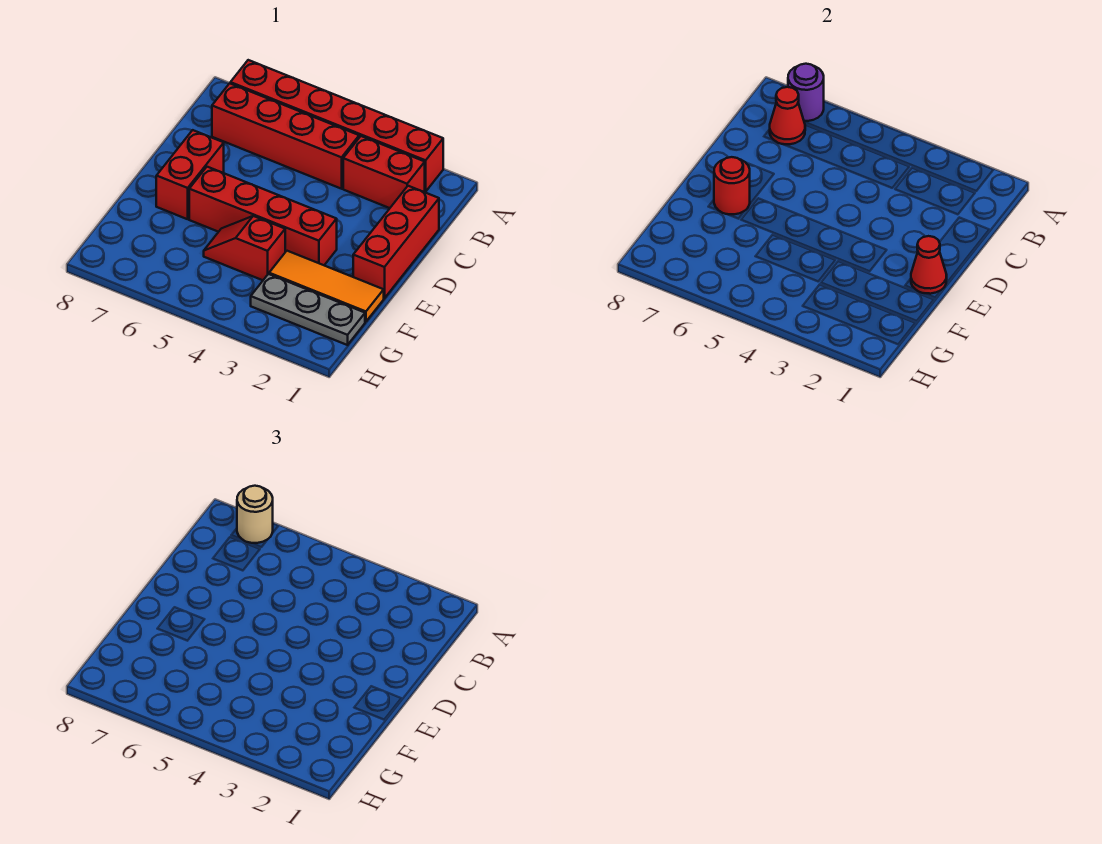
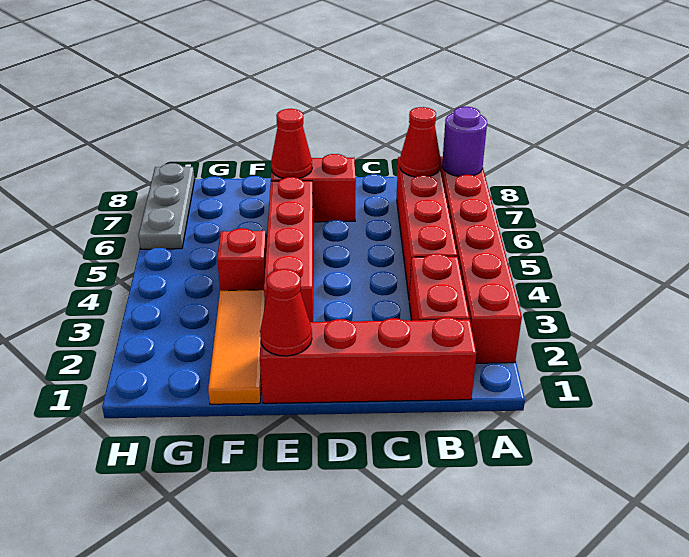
tan 1x1 round brick [237,486,273,543] -> none
red 1x3 brick [353,186,439,298] -> red 1x4 brick [260,317,477,403]
red 1x1 round brick [714,157,750,214] -> red 1x1 cone [271,109,312,178]
grey 1x3 plate [251,274,365,345] -> grey 1x3 plate moved to [138,163,195,249]

